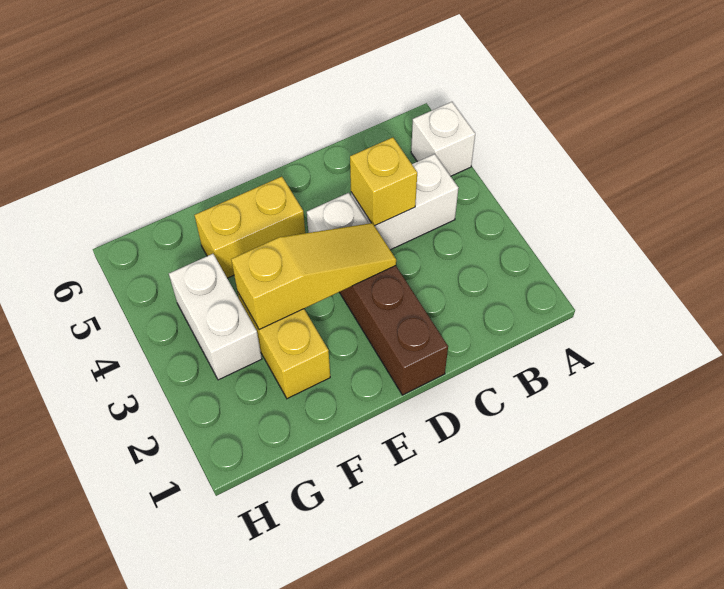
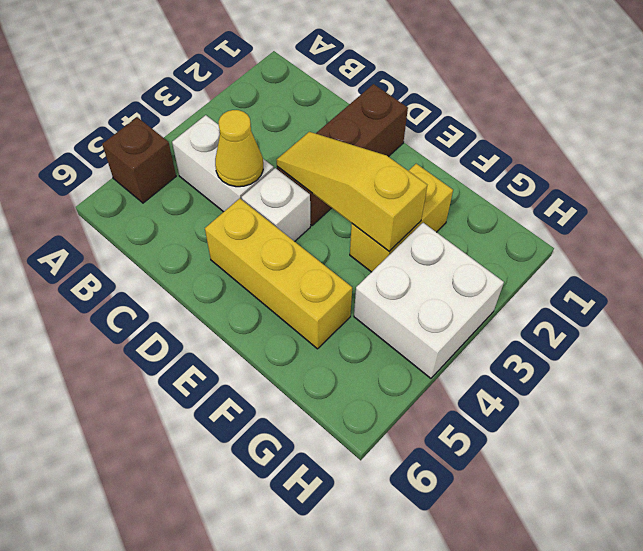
white 1x1 brick [411,102,475,176] -> brown 1x1 brick [102,117,176,203]
yellow 1x1 brick [350,137,417,226] -> yellow 1x1 cone [215,110,263,187]
yellow 1x2 brick [195,177,305,278] -> yellow 1x3 brick [205,198,352,349]
white 1x2 brick [169,254,262,380] -> white 2x2 brick [354,223,504,378]

